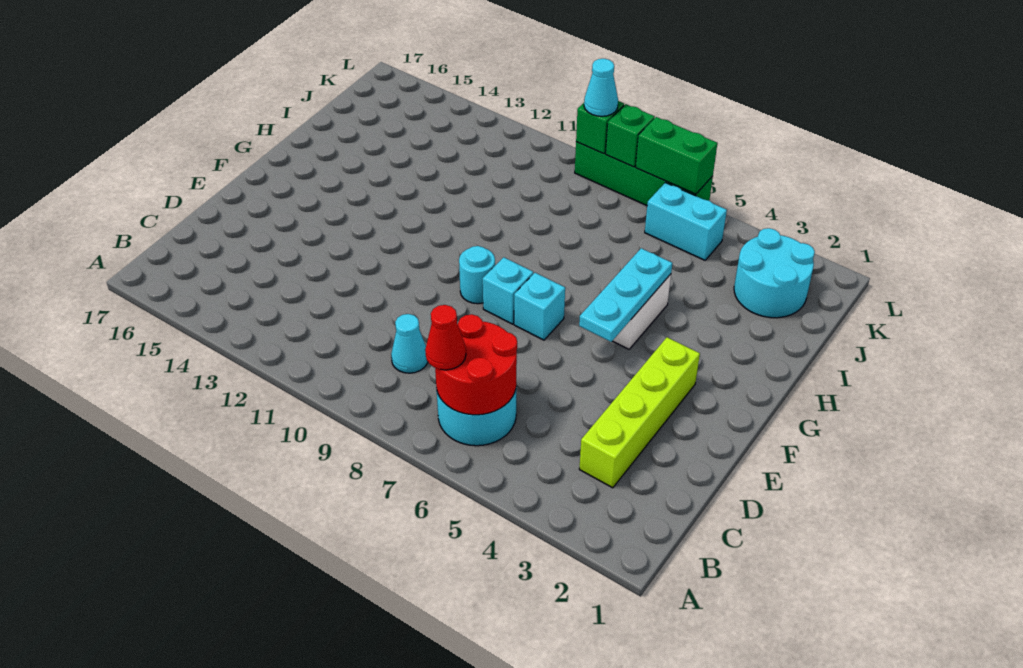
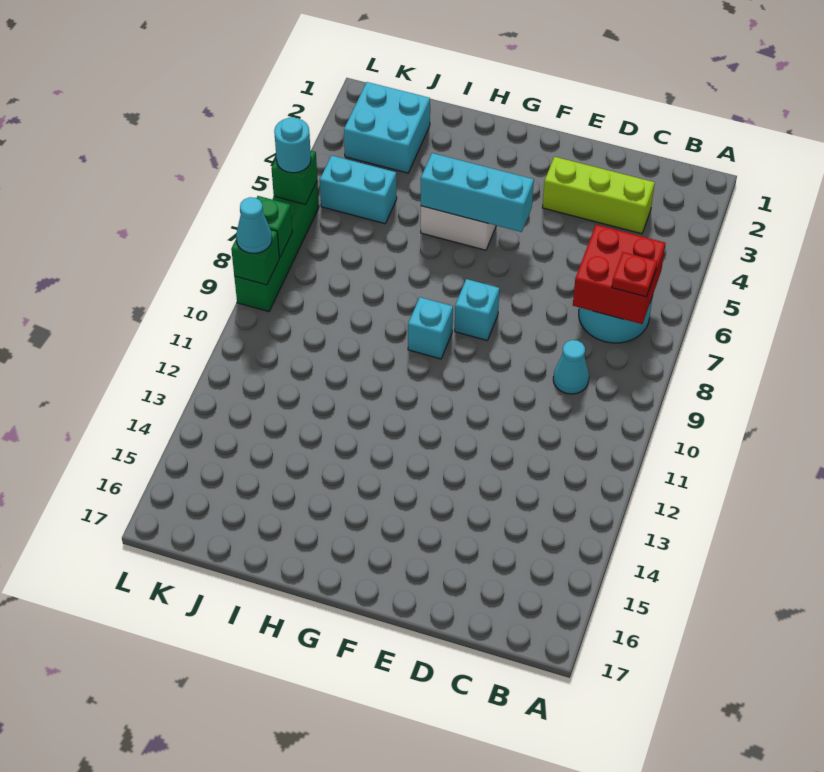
red 2x2 round brick [435,314,517,415] -> red 2x2 brick [573,225,666,324]
red 1x1 cone [425,305,466,370] -> red 1x1 plate [612,252,657,297]
lime 1x4 brick [579,337,700,488] -> lime 1x3 brick [542,157,655,234]
cyan 1x3 plate [579,248,672,342] -> cyan 1x3 brick [421,153,534,232]
cyan 1x1 brick [514,273,565,340] -> cyan 1x1 brick moved to [408,297,453,359]
cyan 1x1 round brick [459,246,495,304] -> cyan 1x1 round brick moved to [274,117,311,173]
cyan 2x2 round brick [734,228,815,318] -> cyan 2x2 brick [344,82,430,173]
cyan 1x2 brick [645,183,727,260] -> cyan 1x2 brick turned to [320,156,397,224]
green 1x2 brick [636,117,717,194] -> green 1x1 brick [272,151,317,205]

